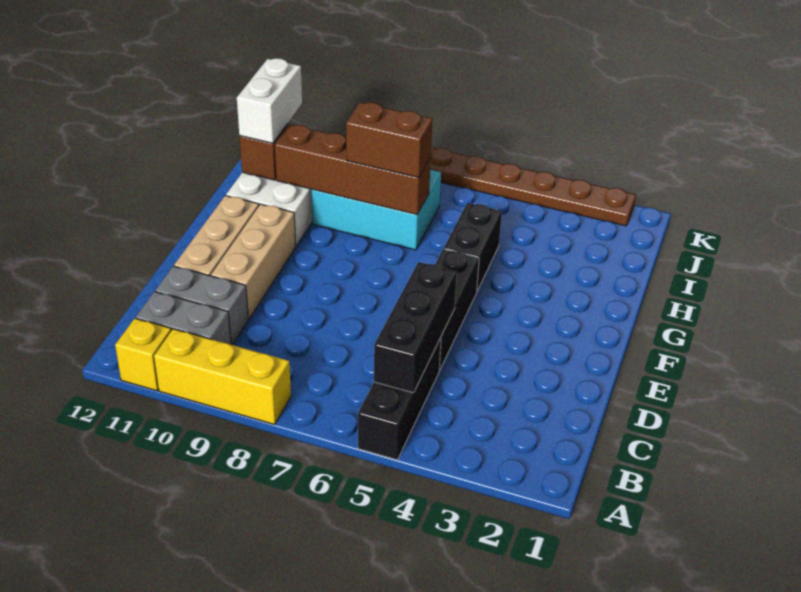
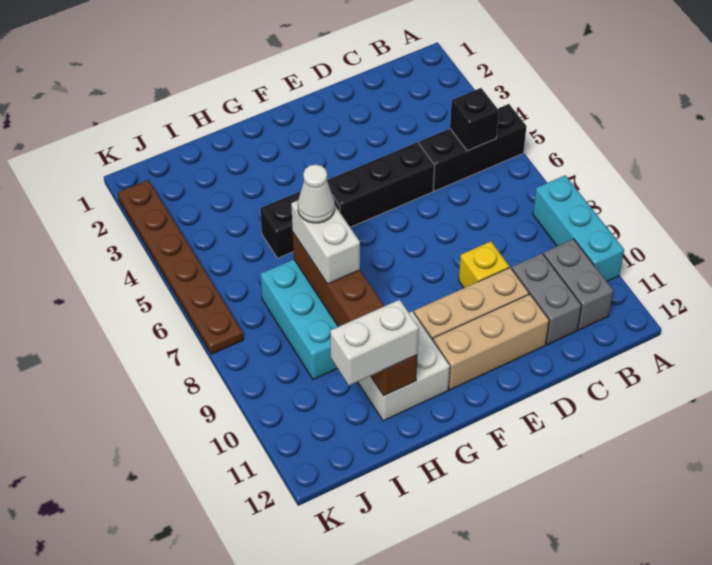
yellow 1x3 brick [154,329,291,425] -> cyan 1x3 brick [533,175,624,281]
yellow 1x1 brick [115,318,171,391] -> yellow 1x1 brick moved to [459,241,509,288]
black 1x3 brick [374,262,457,393] -> black 1x1 brick [450,88,499,151]
brown 1x2 brick [346,102,433,178] -> white 1x2 brick [291,200,360,284]
none -> white 1x1 cone [298,165,335,223]

